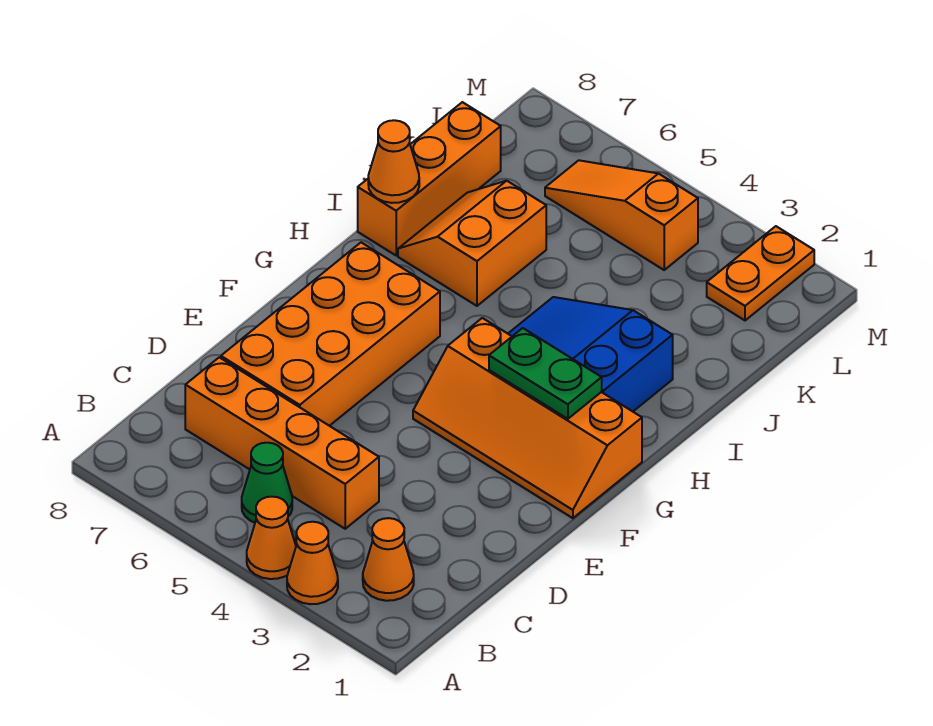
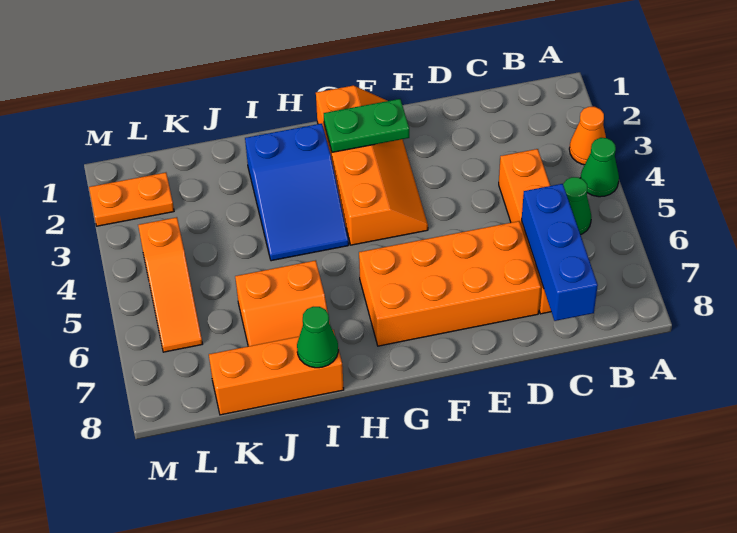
orange 1x1 cone [247,497,296,579] -> green 1x1 cone [581,138,619,197]
orange 1x1 cone [363,518,414,601] -> none
none -> blue 1x3 brick [522,184,598,321]
green 1x2 plate [489,328,602,419] -> green 1x2 plate turned to [324,99,409,152]
orange 1x1 cone [368,120,419,203] -> green 1x1 cone [297,307,338,368]

